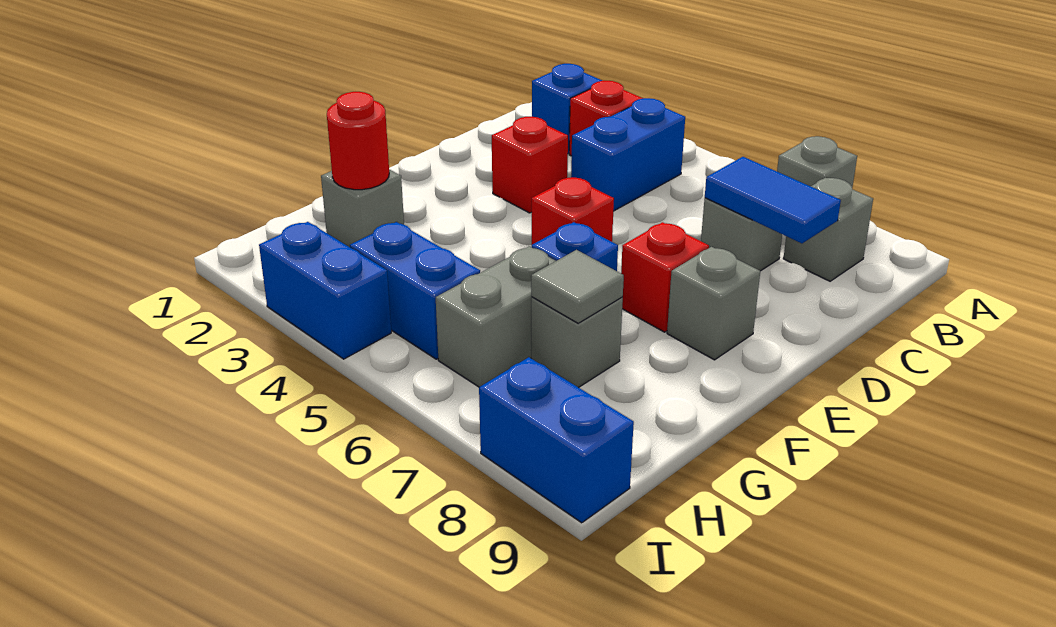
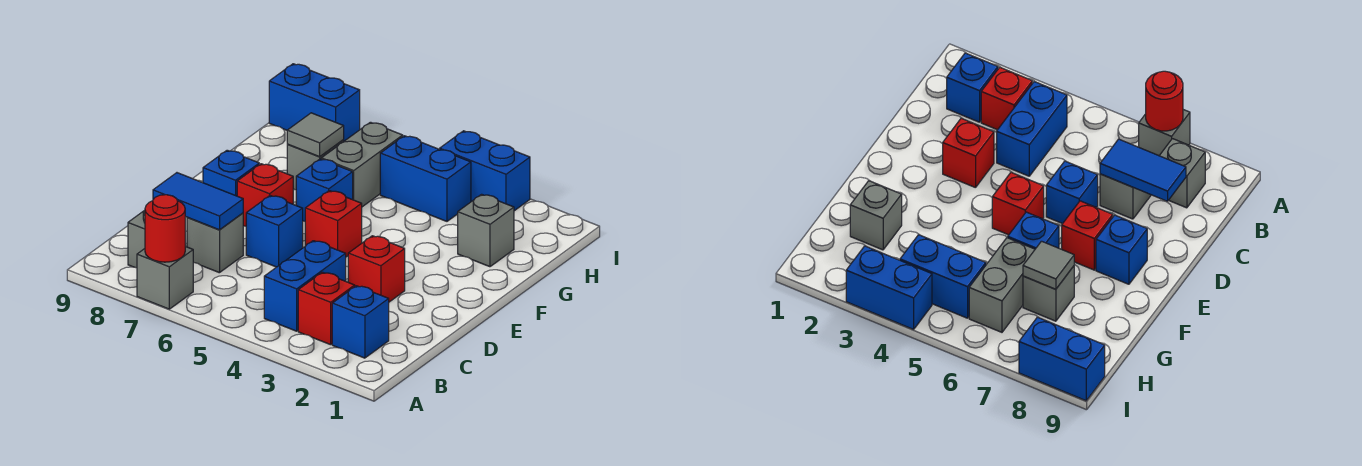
none -> blue 1x1 brick [246,196,303,267]
grey 1x1 brick [667,247,760,360] -> blue 1x1 brick [203,150,259,196]
red 1x1 round brick [327,92,389,190] -> red 1x1 round brick moved to [145,195,185,262]

